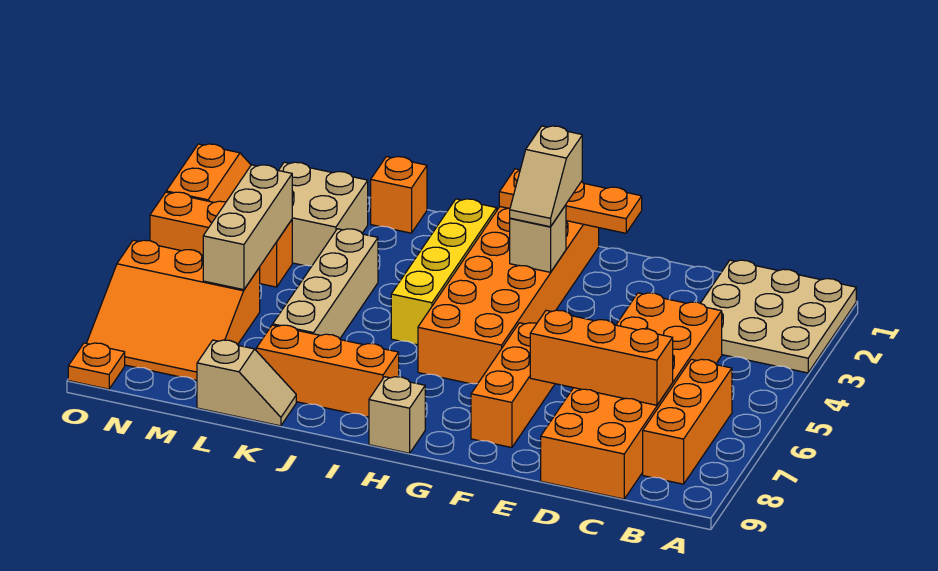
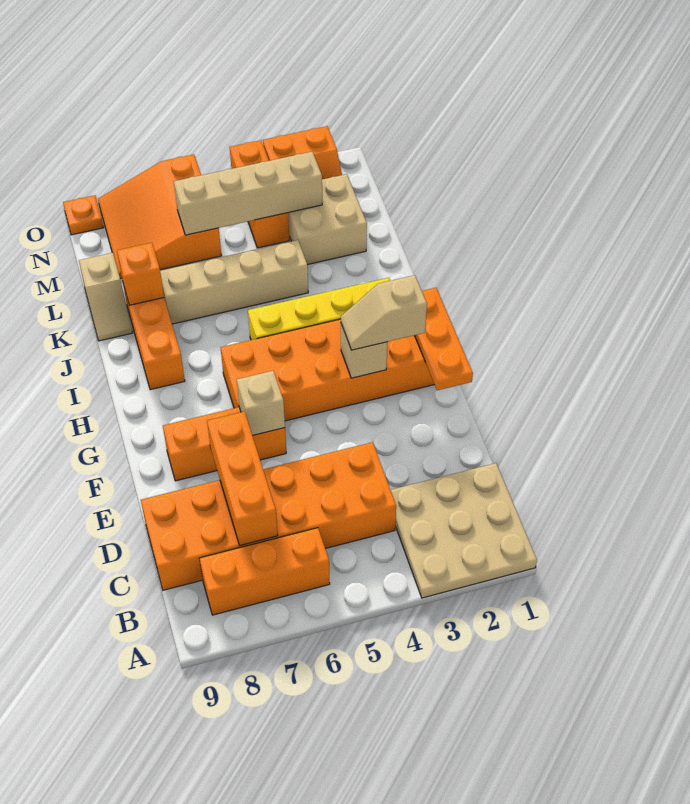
tan 1x1 brick [369,377,425,453] -> tan 1x1 brick moved to [237,371,285,435]
orange 1x1 brick [371,157,427,233] -> orange 1x1 brick moved to [117,243,164,305]
tan 1x3 brick [203,165,292,290] -> tan 1x4 brick [174,152,322,235]

